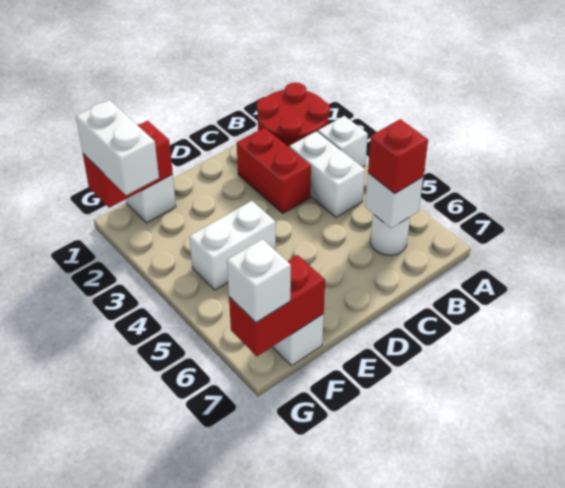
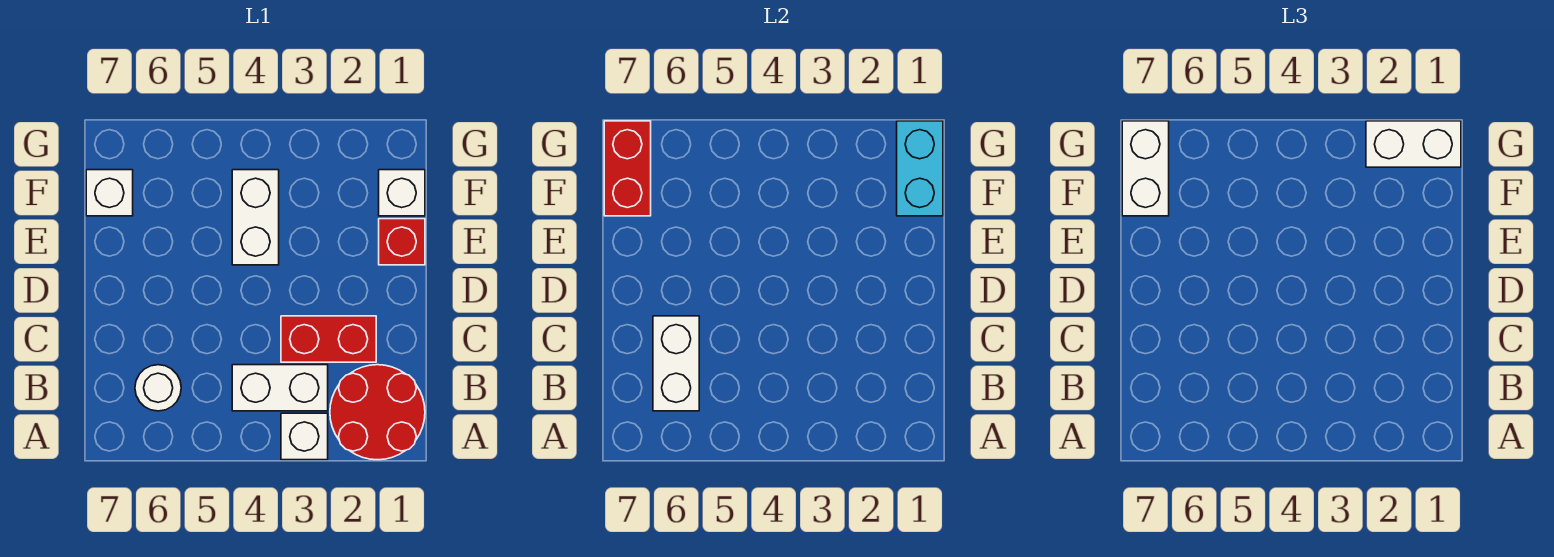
white 1x1 brick [365,173,423,228] -> white 1x2 brick [653,316,699,411]
red 1x1 brick [368,119,428,194] -> red 1x1 brick moved to [379,219,425,265]
red 1x2 brick [83,121,173,208] -> cyan 1x2 brick [897,121,943,216]
white 1x1 brick [227,239,291,322] -> white 1x2 brick [1122,121,1169,216]

